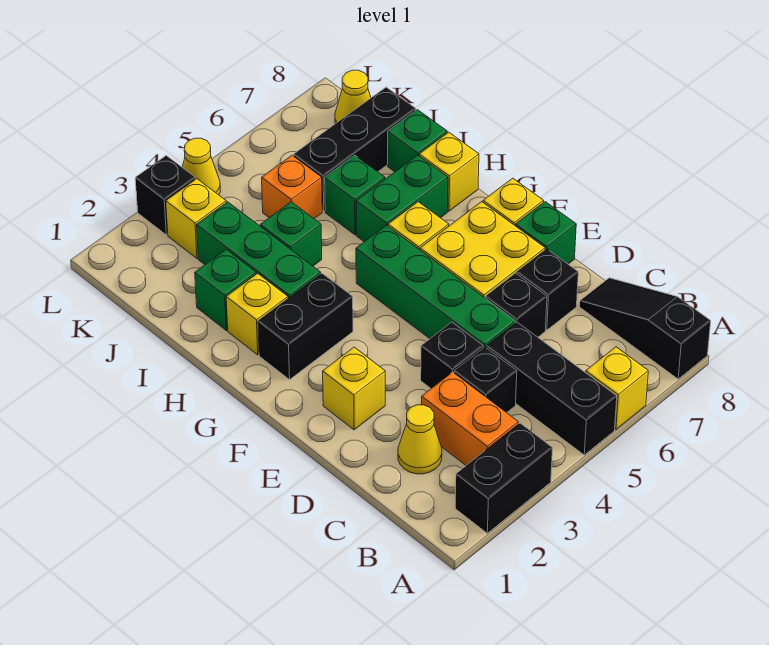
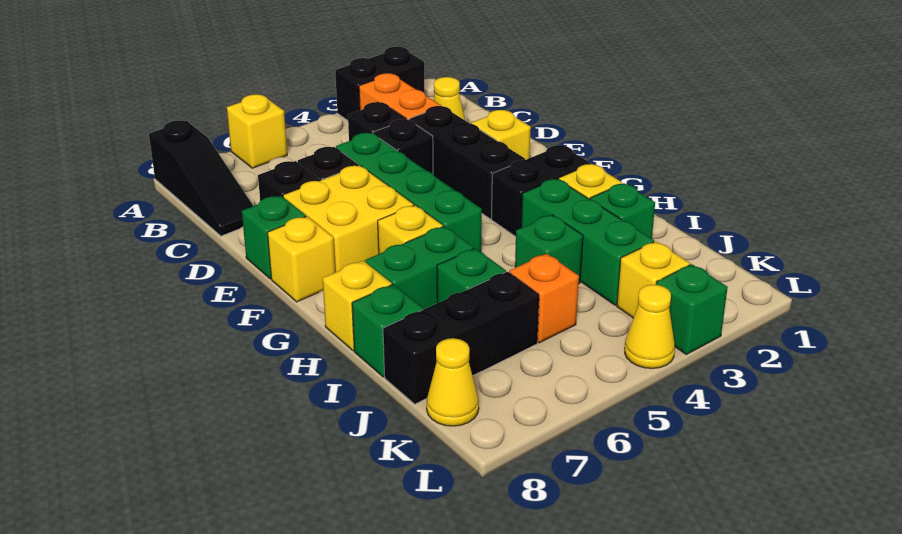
black 1x3 brick [486,322,617,455] -> black 1x3 brick moved to [409,106,525,219]
black 1x1 brick [135,156,195,235] -> green 1x1 brick [656,264,728,354]

